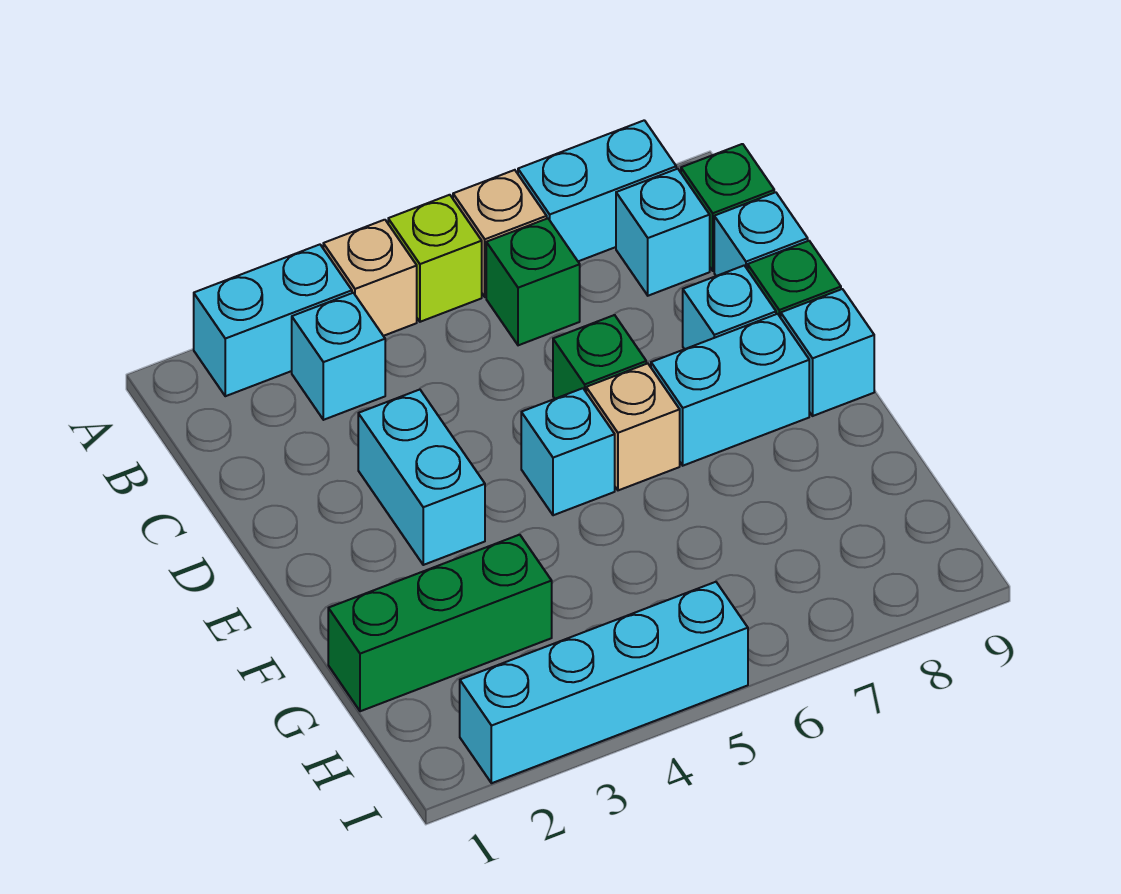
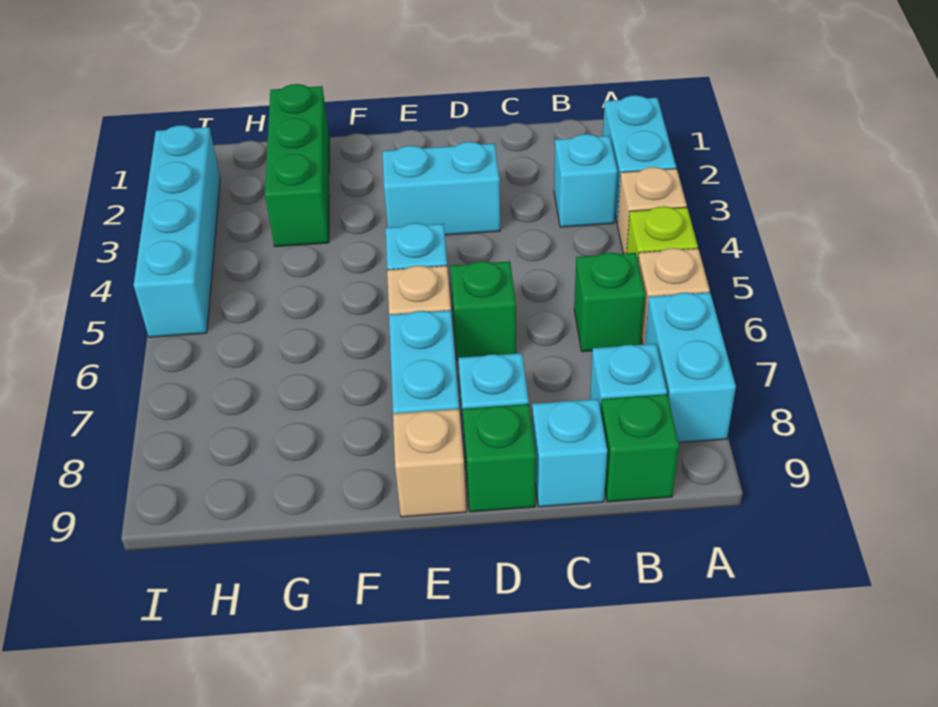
cyan 1x1 brick [781,289,874,416] -> tan 1x1 brick [393,409,466,517]

